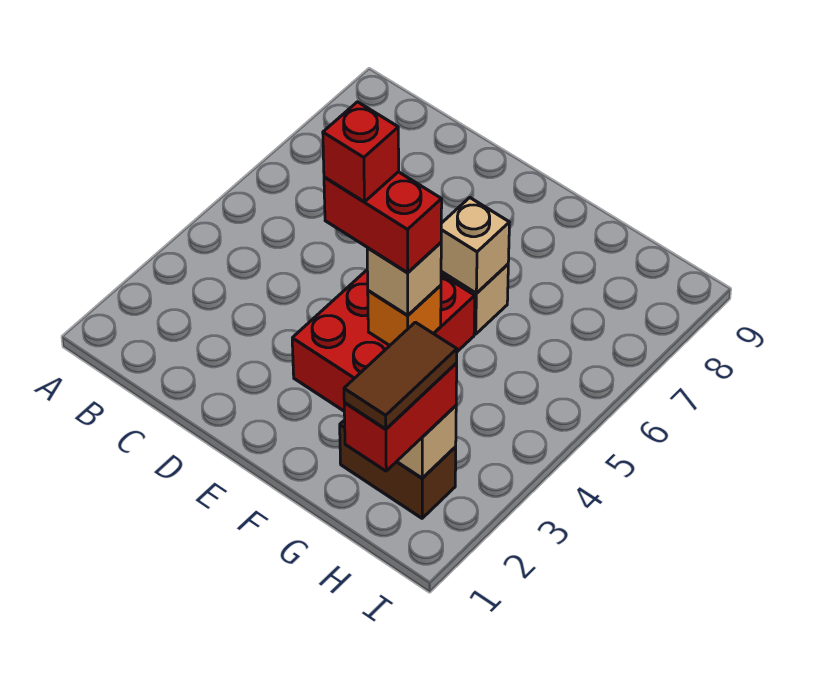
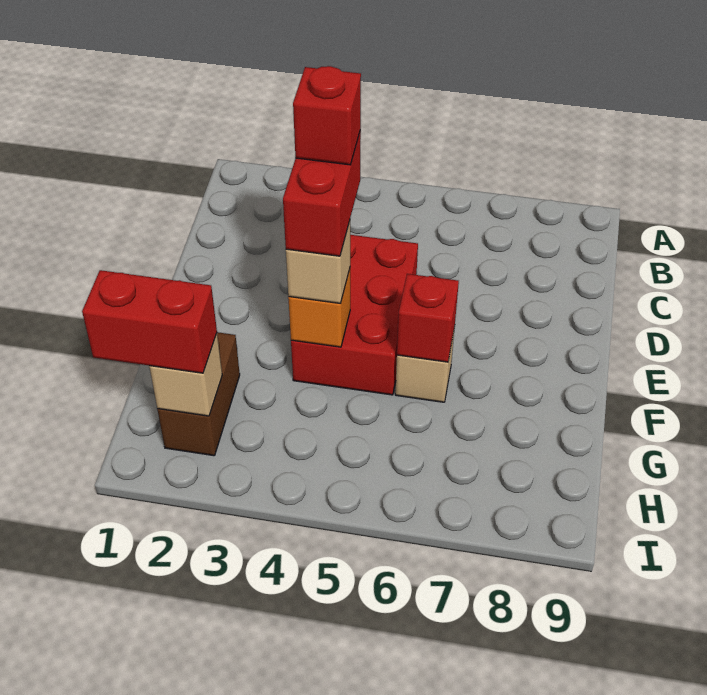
red 2x3 brick [292,270,475,411] -> red 2x3 brick turned to [291,235,418,395]
tan 1x1 brick [441,198,510,293] -> red 1x1 brick [397,274,459,362]
brown 1x2 tile [344,322,457,429] -> none

